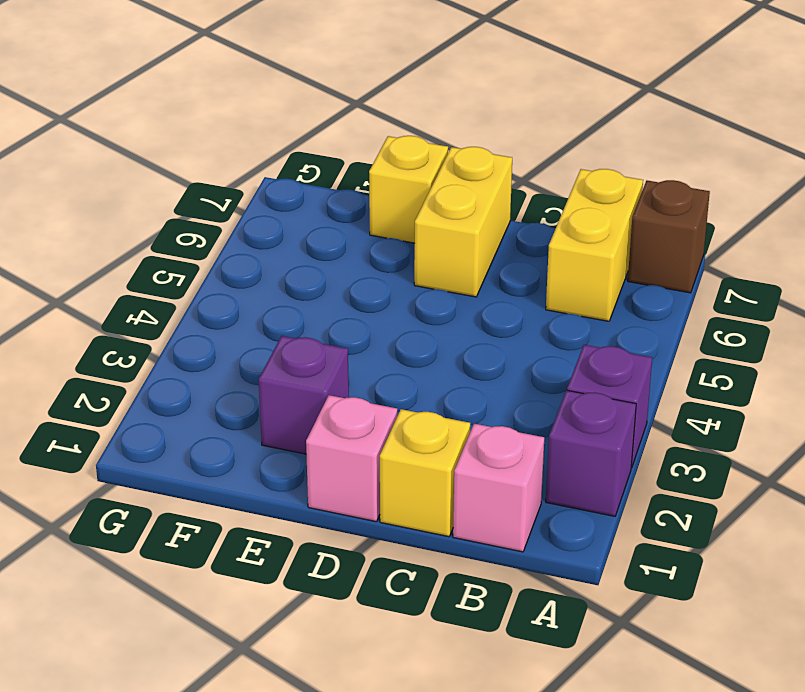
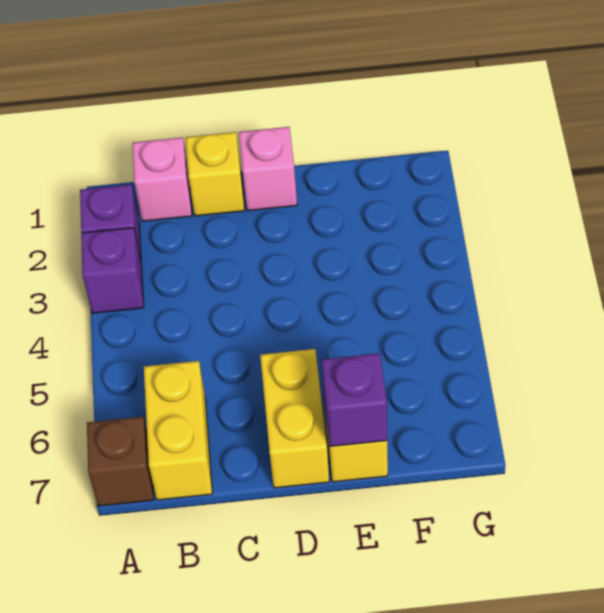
purple 1x1 brick [259,336,349,454] -> purple 1x1 brick moved to [322,353,387,447]

